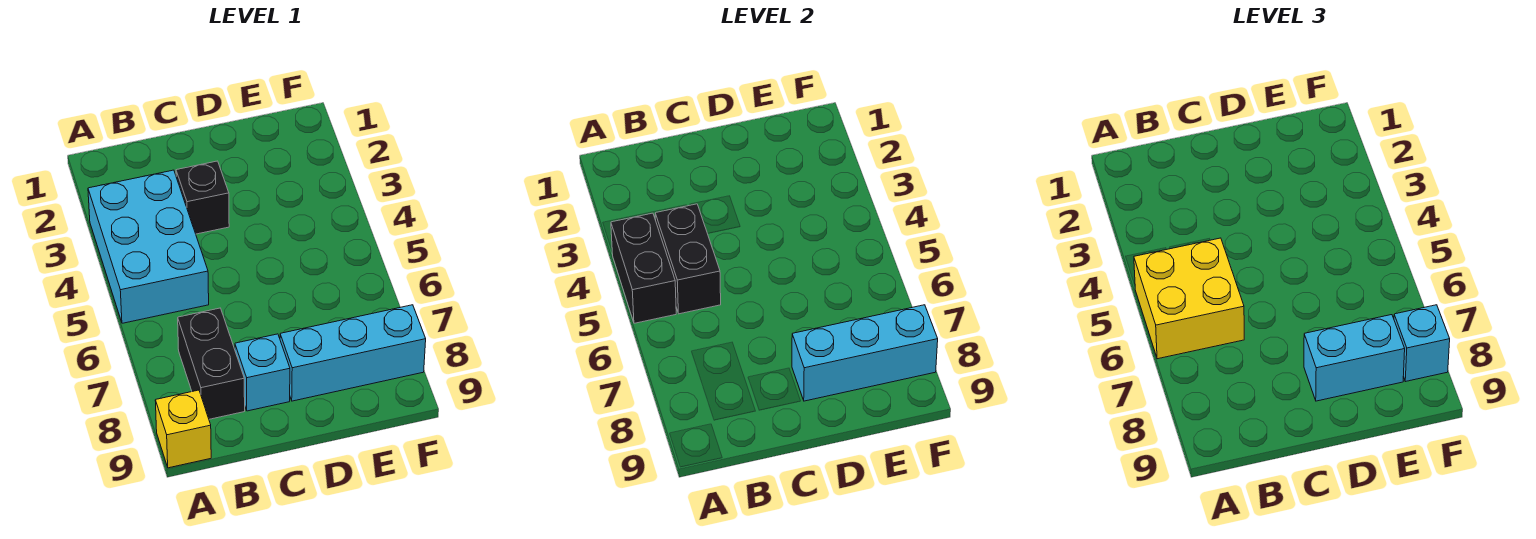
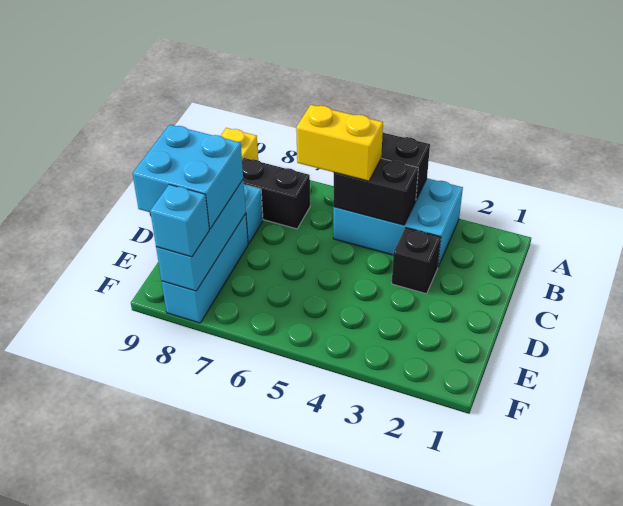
yellow 2x2 brick [1134,238,1244,359] -> yellow 1x2 brick [296,105,383,181]
cyan 1x2 brick [1304,315,1405,401] -> cyan 2x2 brick [132,125,243,229]

